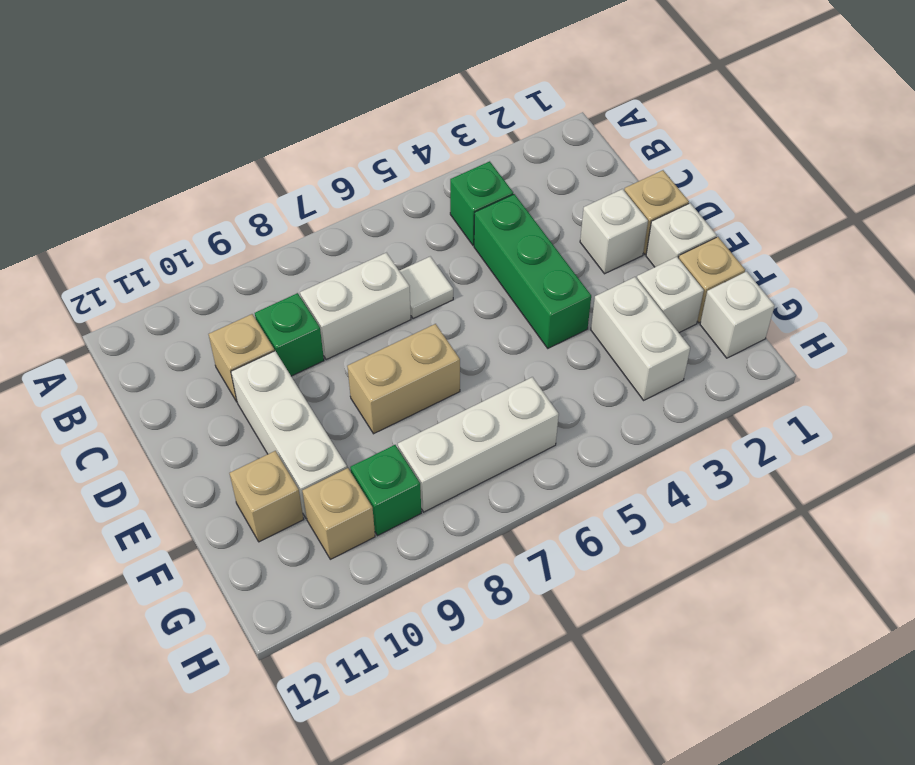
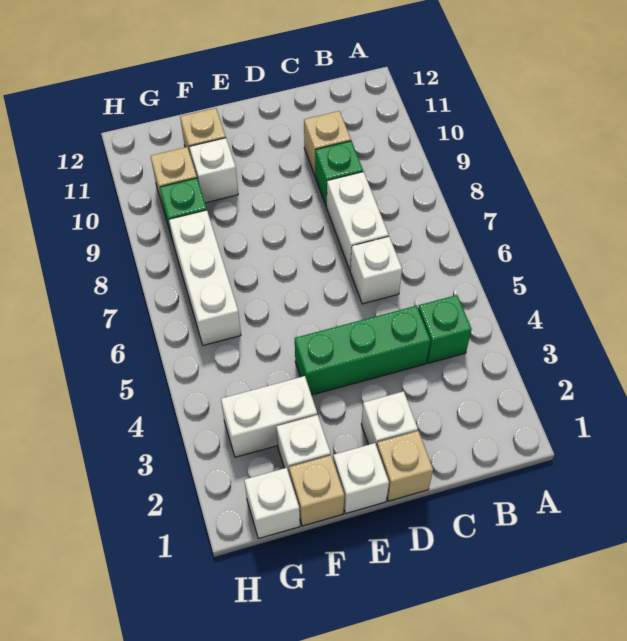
white 1x1 tile [399,257,453,319] -> white 1x1 brick [350,237,402,304]
white 1x3 brick [231,351,347,518] -> white 1x1 brick [189,138,238,203]
tan 1x2 brick [347,324,460,434] -> none

